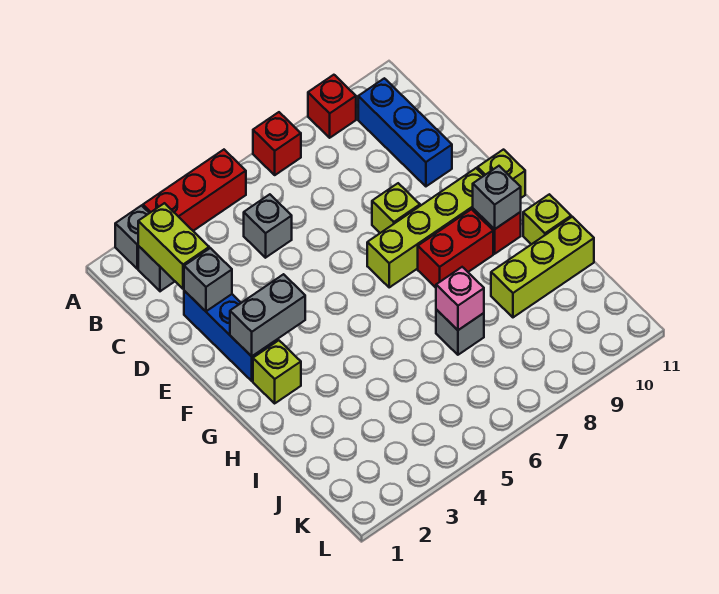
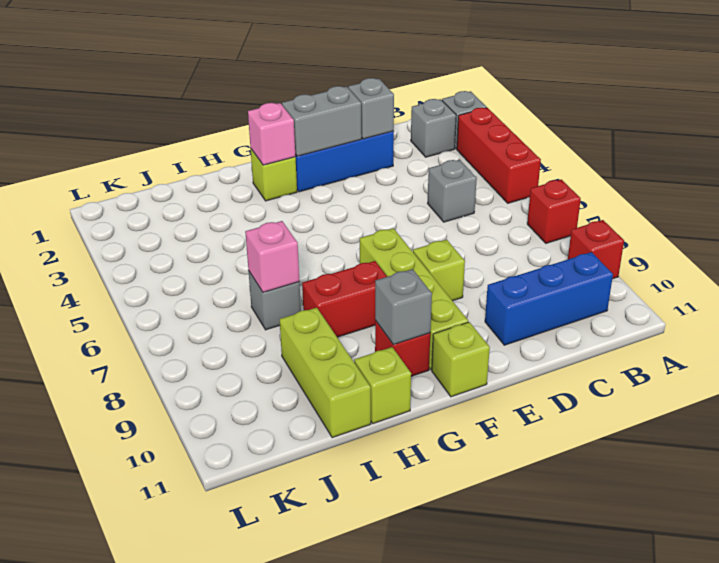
lime 1x2 brick [138,203,209,289] -> none
grey 1x2 brick [230,274,305,356] -> grey 1x2 brick turned to [282,86,362,156]
none -> pink 1x1 brick [248,103,295,165]
red 1x2 brick [418,209,493,288] -> red 1x2 brick turned to [302,261,387,337]

